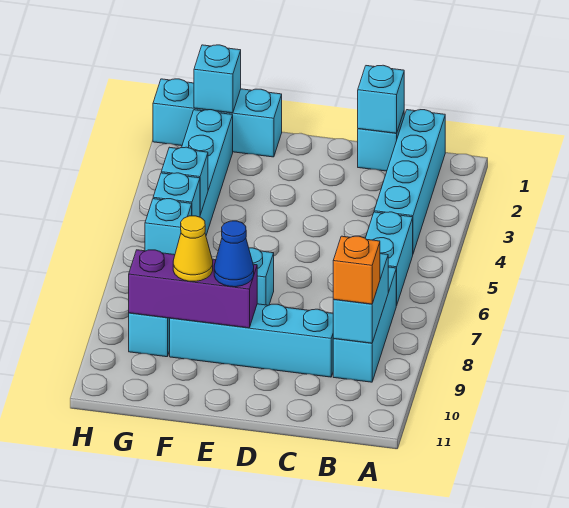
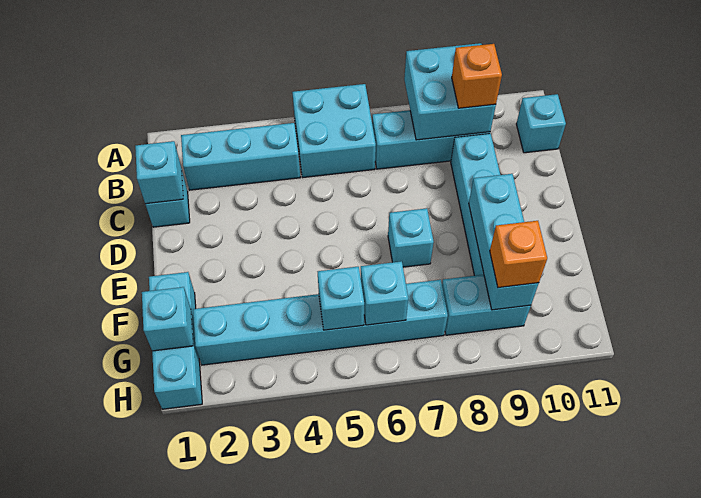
cyan 1x4 brick [374,110,445,253] -> cyan 1x3 brick [181,123,300,190]
cyan 1x2 brick [365,212,413,305] -> cyan 2x2 brick [292,84,376,178]
cyan 1x2 brick [333,254,388,343] -> cyan 2x2 brick [404,43,496,140]
purple 1x3 brick [129,250,257,328] -> cyan 1x3 brick [469,174,539,310]
blue 1x1 cone [214,221,254,287] -> none
yellow 1x1 cone [173,216,213,281] -> none
cyan 1x1 brick [145,199,192,255] -> cyan 1x1 brick moved to [516,94,566,153]
none -> orange 1x1 brick [490,221,547,288]

